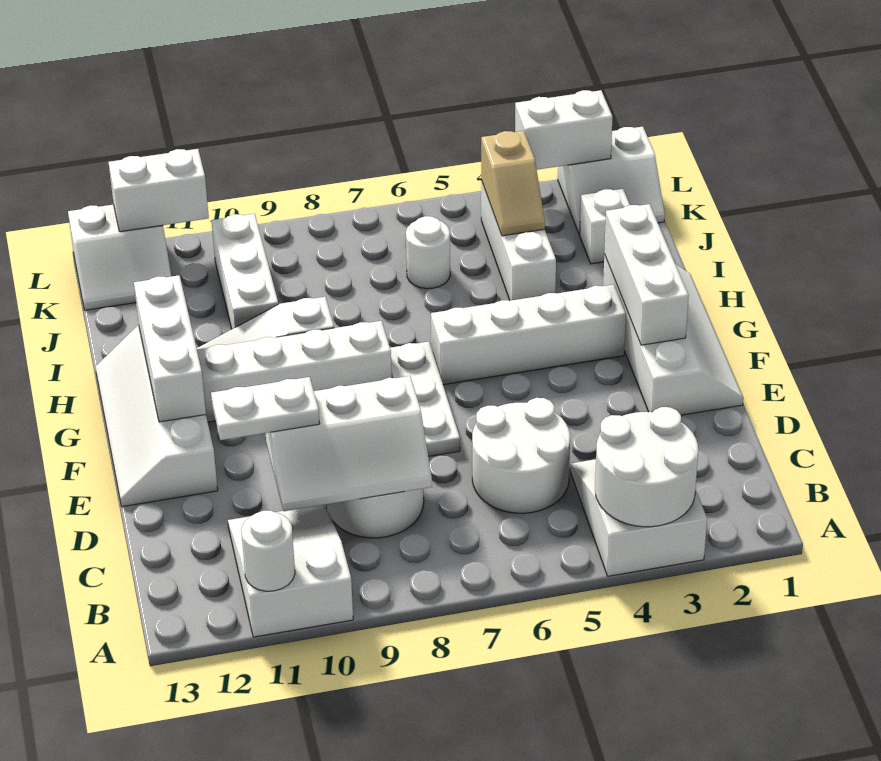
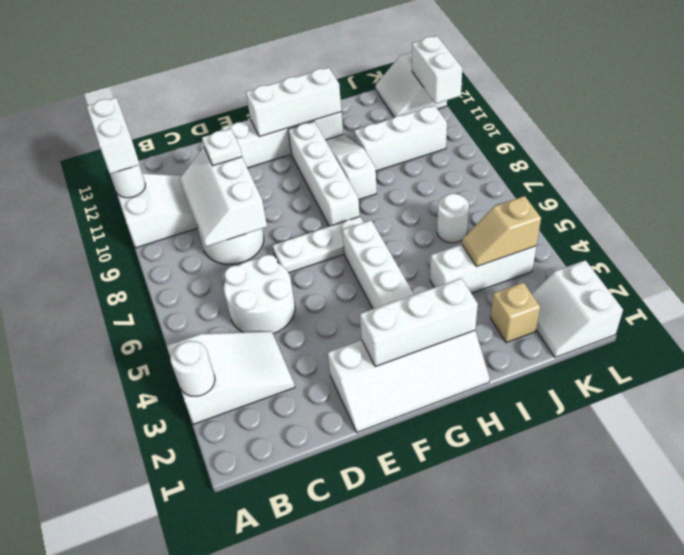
white 2x2 round brick [595,407,698,527] -> white 1x1 round brick [170,341,215,396]
white 1x2 plate [211,377,320,440] -> white 1x1 plate [202,129,242,166]
white 1x1 brick [580,189,630,264] -> tan 1x1 brick [491,282,540,343]
white 1x2 brick [515,90,613,170] -> white 1x2 brick moved to [87,98,140,174]

